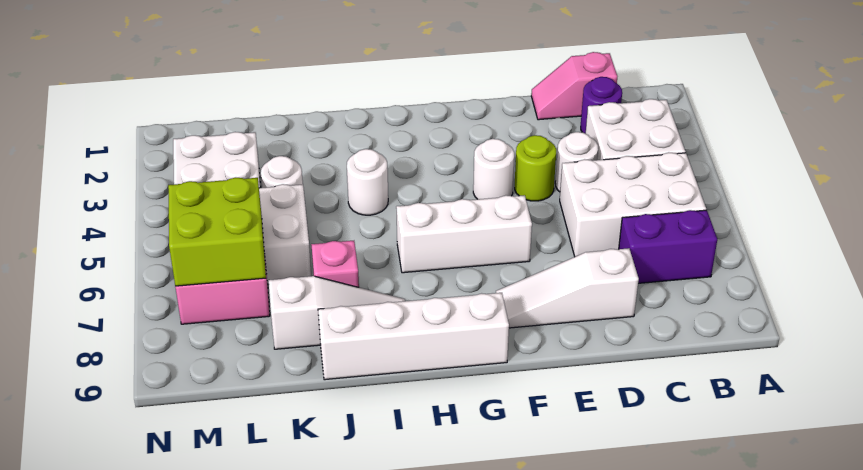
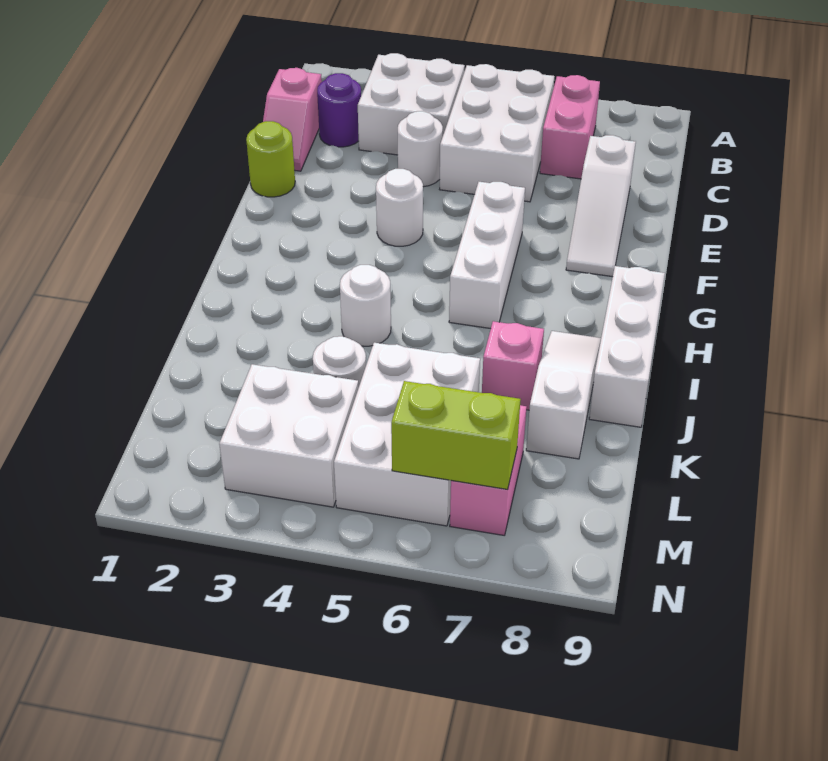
purple 1x2 brick [619,210,717,283] -> pink 1x2 brick [540,75,600,179]
lime 1x1 round brick [515,135,556,201] -> lime 1x1 round brick moved to [246,121,295,197]
white 1x4 brick [318,293,509,380] -> white 1x3 brick [589,266,665,427]
lime 2x2 brick [168,178,266,286] -> lime 1x2 brick [391,381,521,489]

